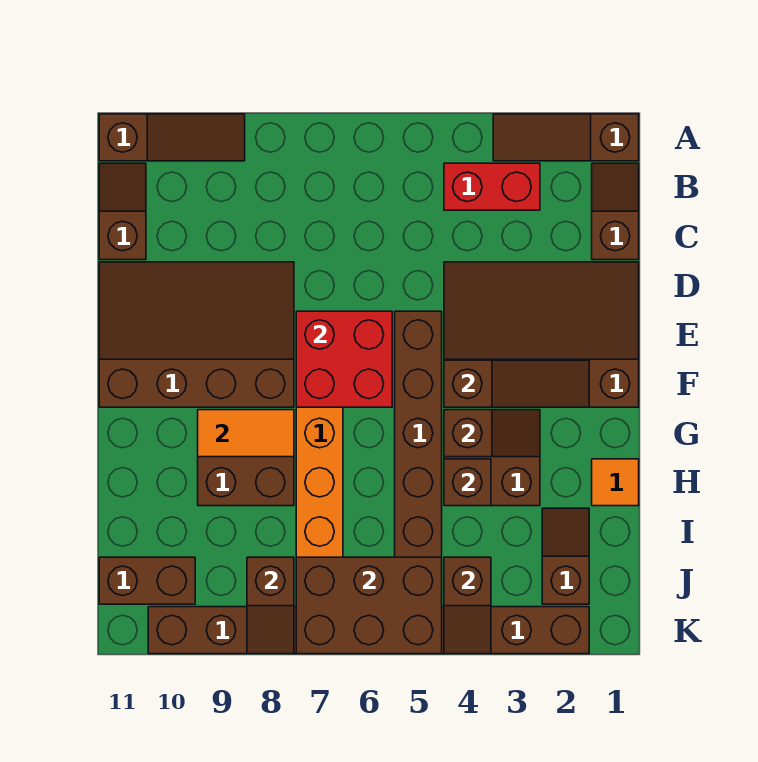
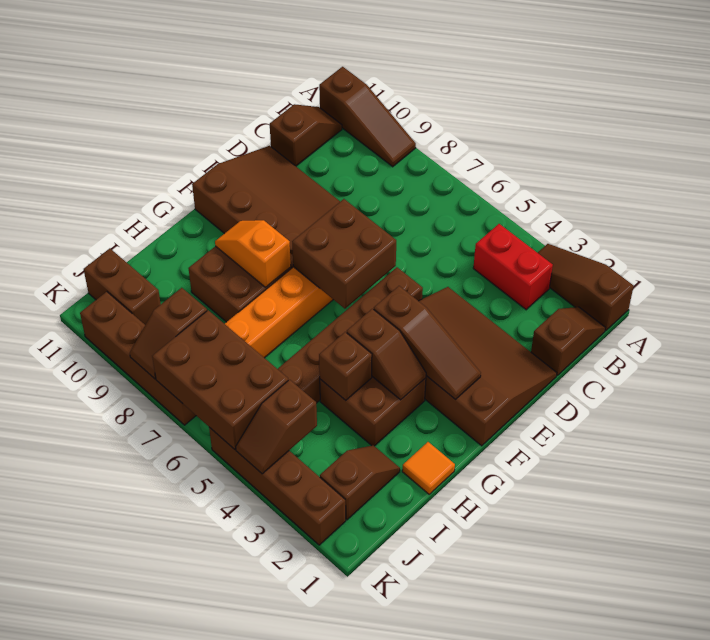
red 2x2 brick [296,311,392,407] -> brown 2x2 brick [292,199,396,309]
orange 1x2 tile [198,410,294,457] -> orange 1x2 slope [215,220,291,287]

